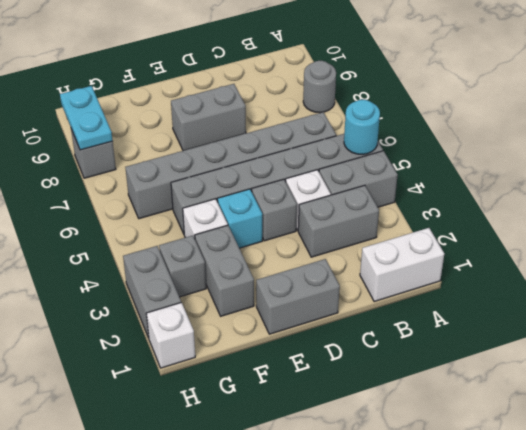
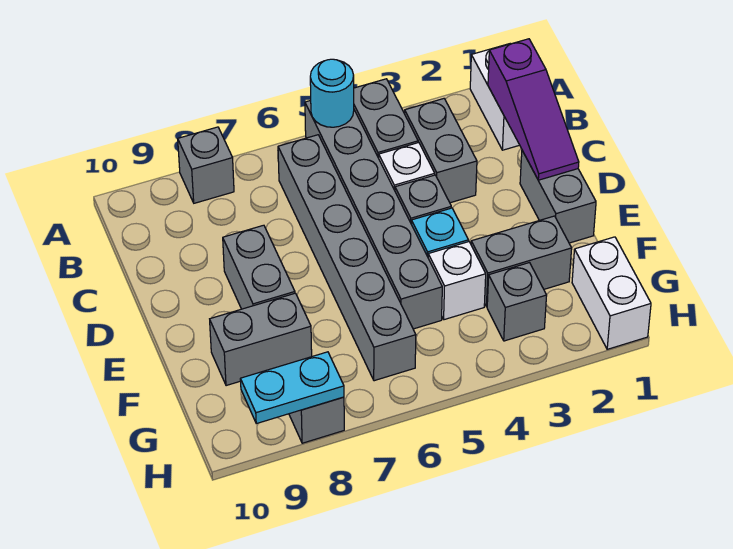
grey 1x1 round brick [303,61,336,113] -> grey 1x1 brick [178,127,234,203]
none -> purple 1x3 slope [488,39,579,180]
white 1x1 brick [146,302,195,368] -> white 1x2 brick [572,237,651,349]
grey 1x2 brick [123,246,181,338] -> grey 1x2 brick moved to [210,293,312,386]

